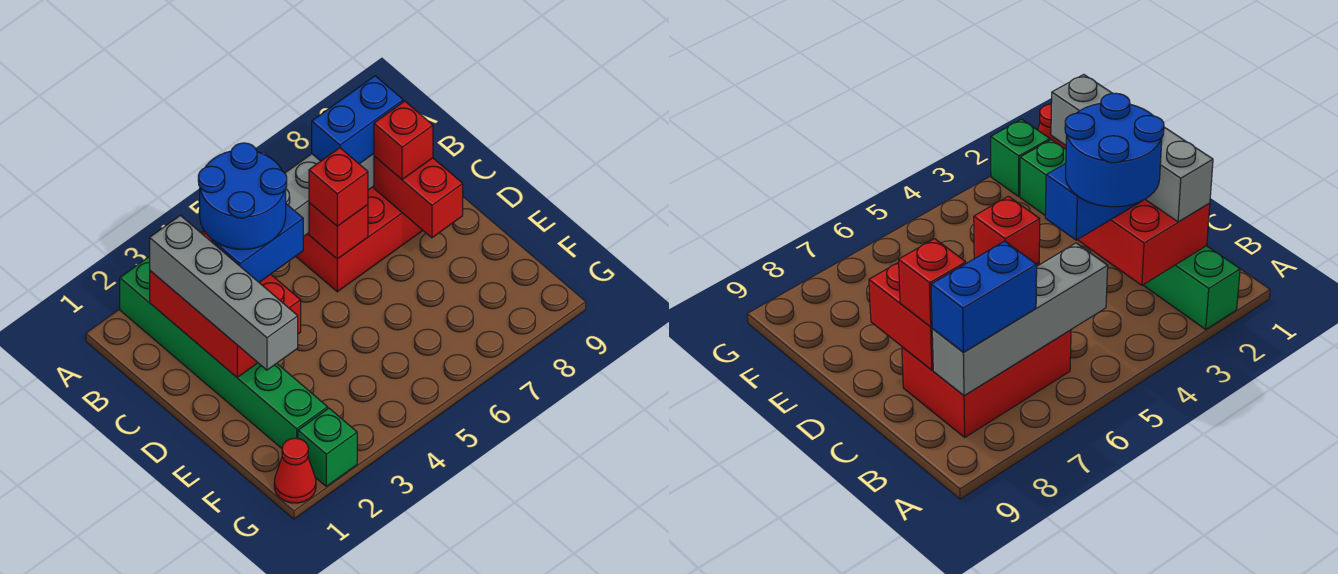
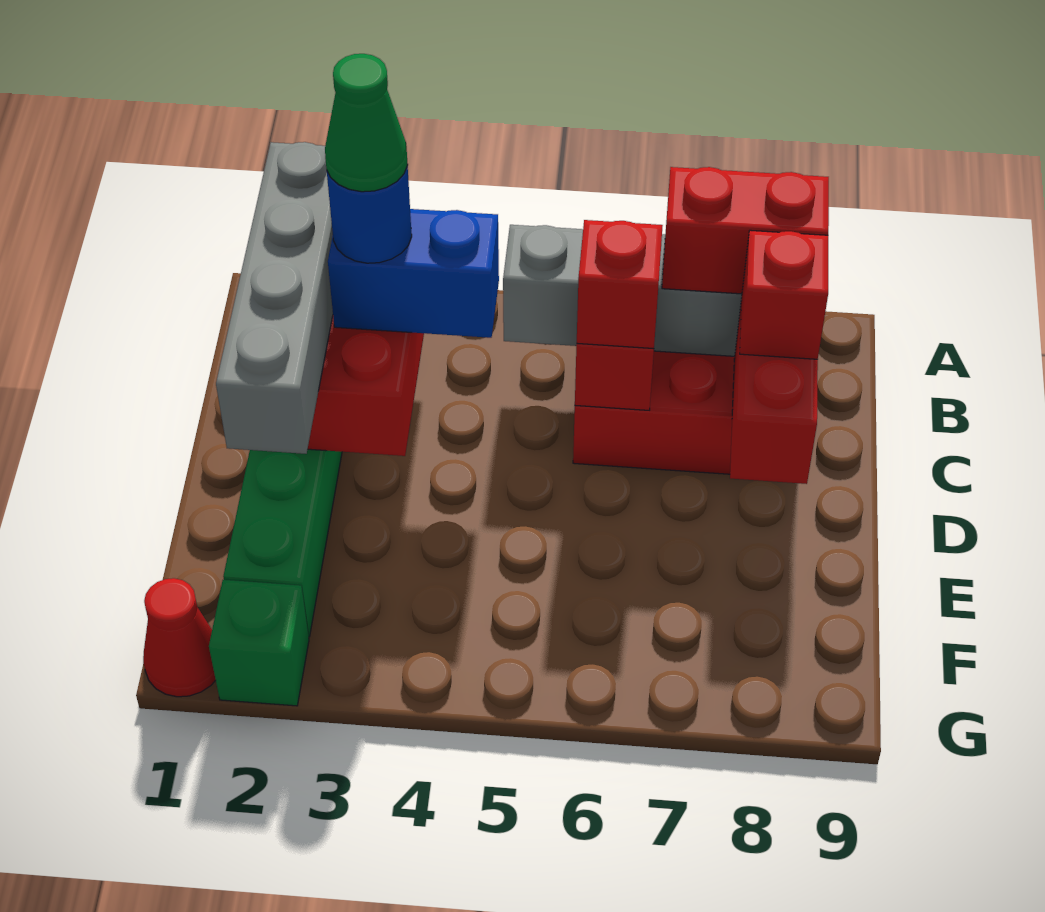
blue 2x2 round brick [198,143,287,250] -> blue 1x1 round brick [327,166,412,263]
blue 1x2 brick [312,76,403,164] -> red 1x2 brick [662,167,829,294]
none -> green 1x1 cone [325,54,408,192]

